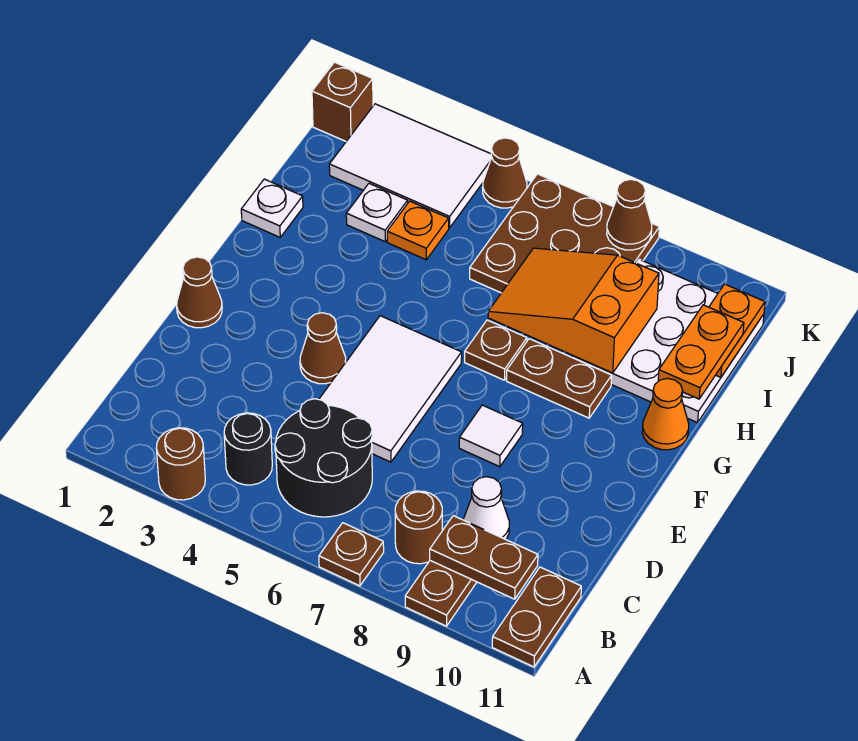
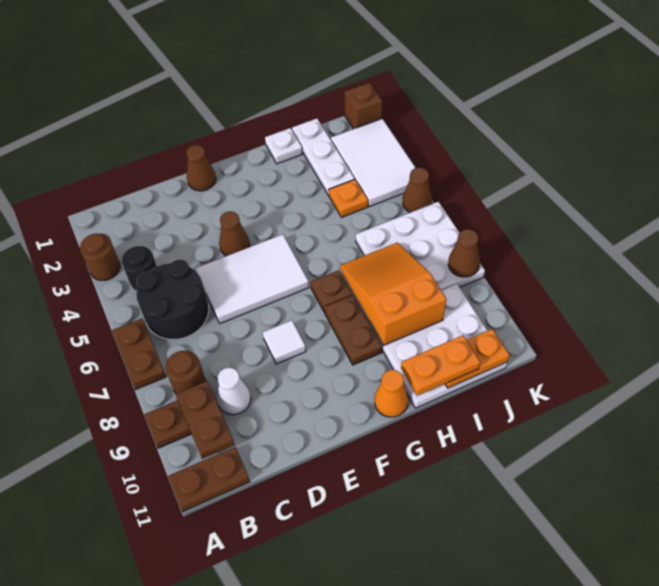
brown 1x1 plate [319,523,384,586] -> brown 1x2 plate [112,319,166,390]
white 1x1 plate [346,183,408,241] -> white 1x3 plate [292,118,355,195]
brown 3x3 plate [470,174,659,293] -> white 3x3 plate [356,202,485,290]

